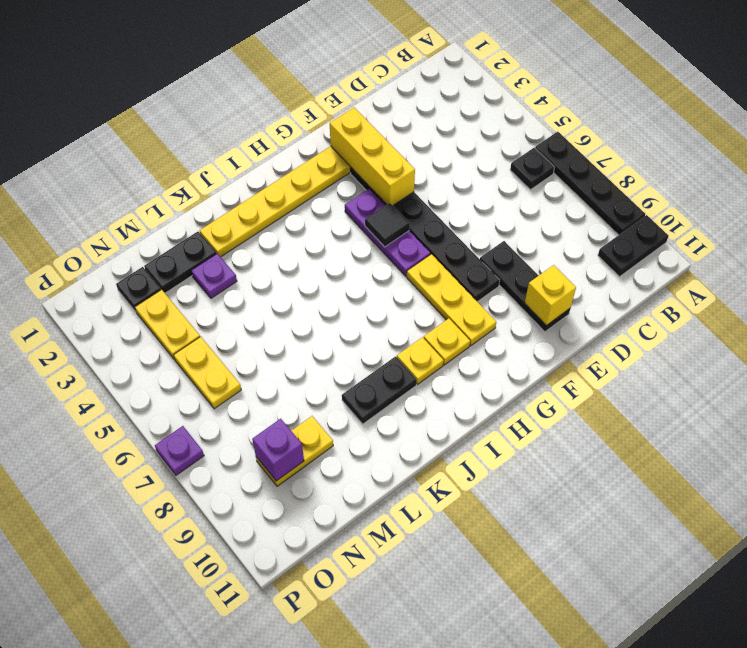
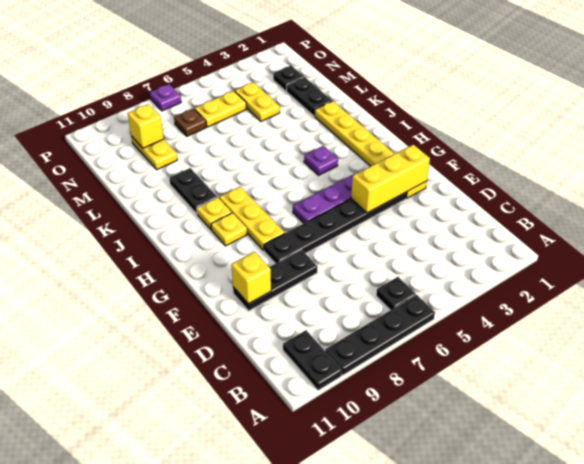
black 1x1 tile [365,203,410,247] -> none
yellow 1x3 plate [407,254,496,346] -> yellow 1x3 plate turned to [219,187,285,251]
purple 1x1 plate [191,254,237,298] -> purple 1x1 plate moved to [304,146,338,175]
yellow 1x2 plate [135,290,200,360] -> yellow 1x2 plate turned to [235,82,280,121]
none -> brown 1x1 plate [174,109,206,136]
purple 1x1 brick [252,419,304,481] -> yellow 1x1 brick [128,104,164,148]

